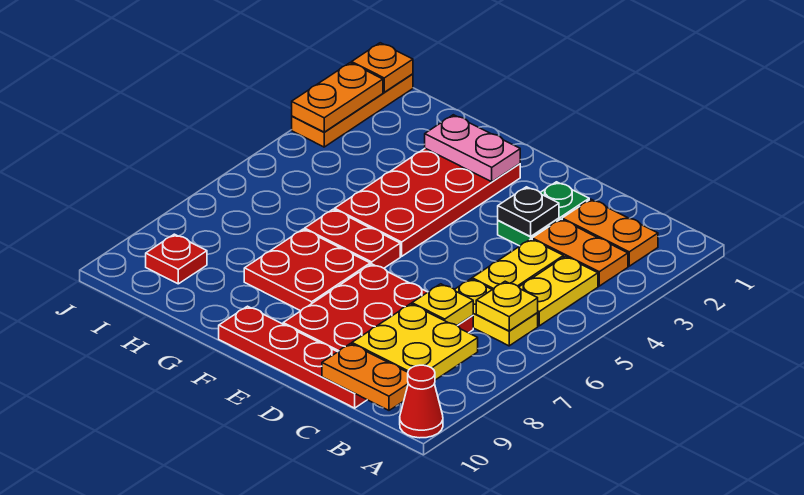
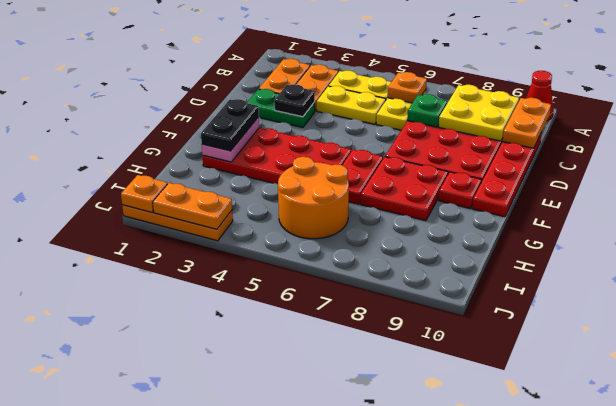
yellow 1x1 plate [476,281,538,331] -> orange 1x1 plate [388,72,427,103]
yellow 1x1 plate [412,284,473,325] -> green 1x1 plate [407,94,447,127]
none -> black 1x2 plate [201,99,259,151]
none -> orange 2x2 round brick [278,157,349,239]
red 1x1 plate [146,234,207,284] -> red 1x1 plate moved to [439,172,481,209]

